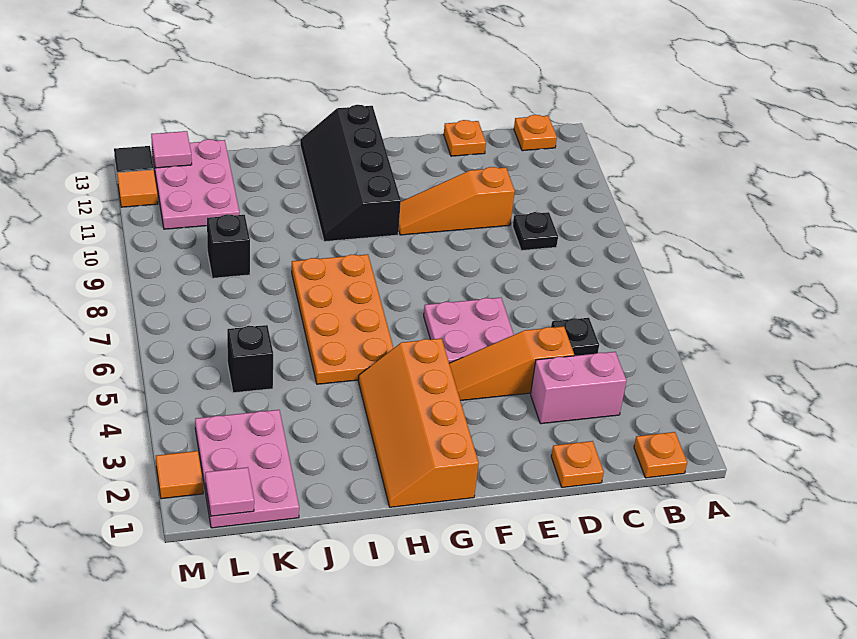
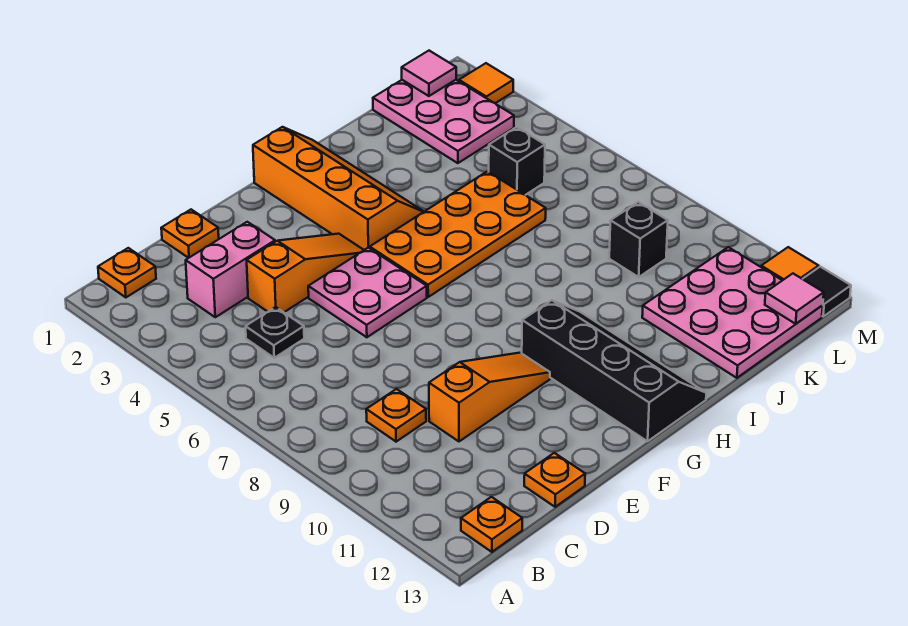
black 1x1 plate [513,212,558,251] -> orange 1x1 plate [366,389,426,442]
orange 2x4 plate [292,254,393,384] -> orange 2x4 plate turned to [370,171,546,297]
pink 2x3 plate [152,139,239,229] -> pink 3x3 plate [642,247,823,378]

